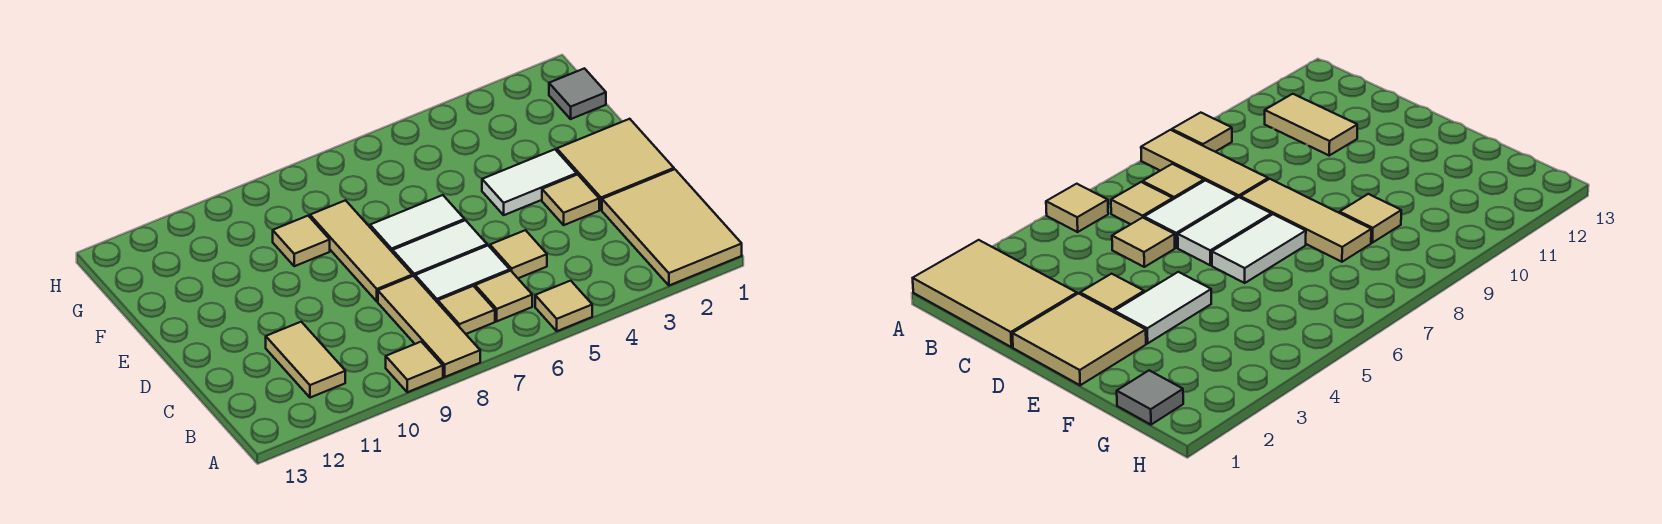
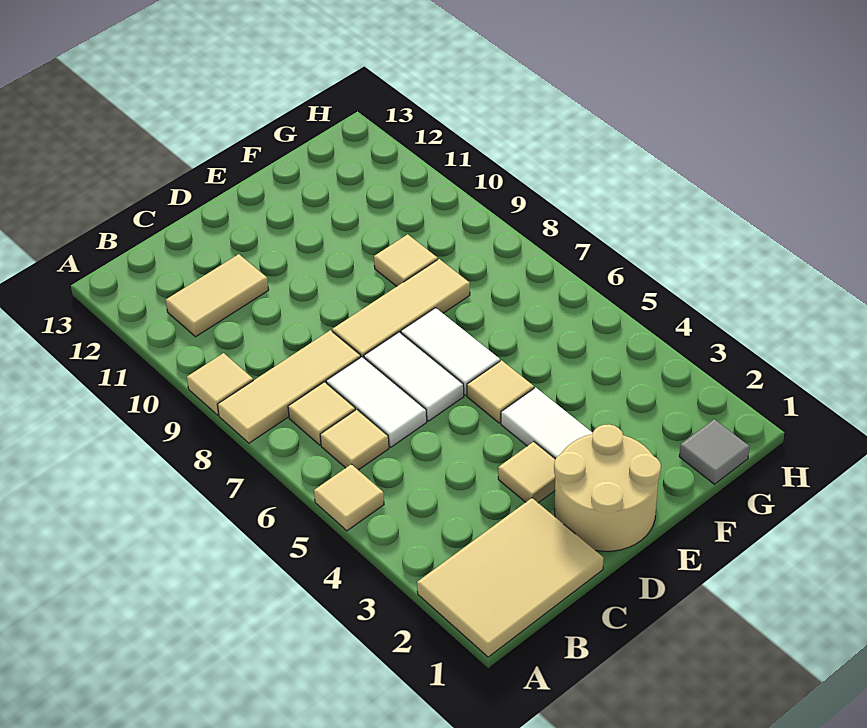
tan 1x1 tile [490,230,547,278] -> tan 1x1 tile moved to [467,360,534,423]
tan 2x2 tile [557,119,674,210] -> tan 2x2 round brick [554,425,661,551]

